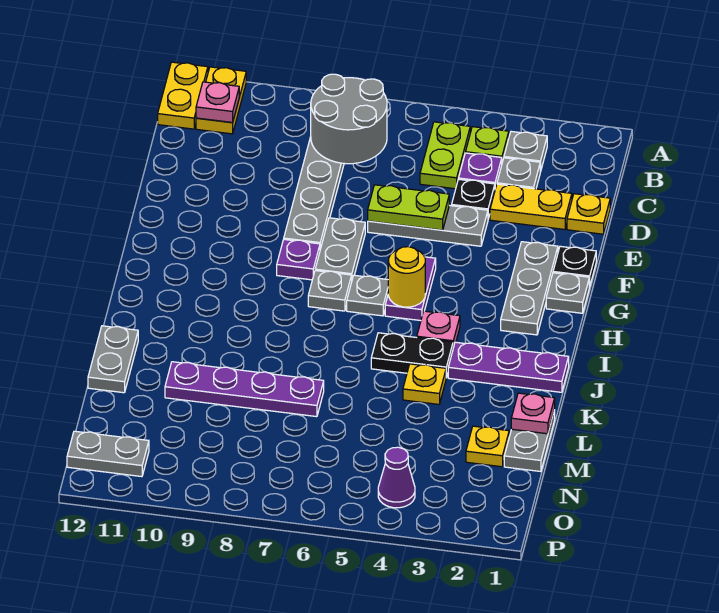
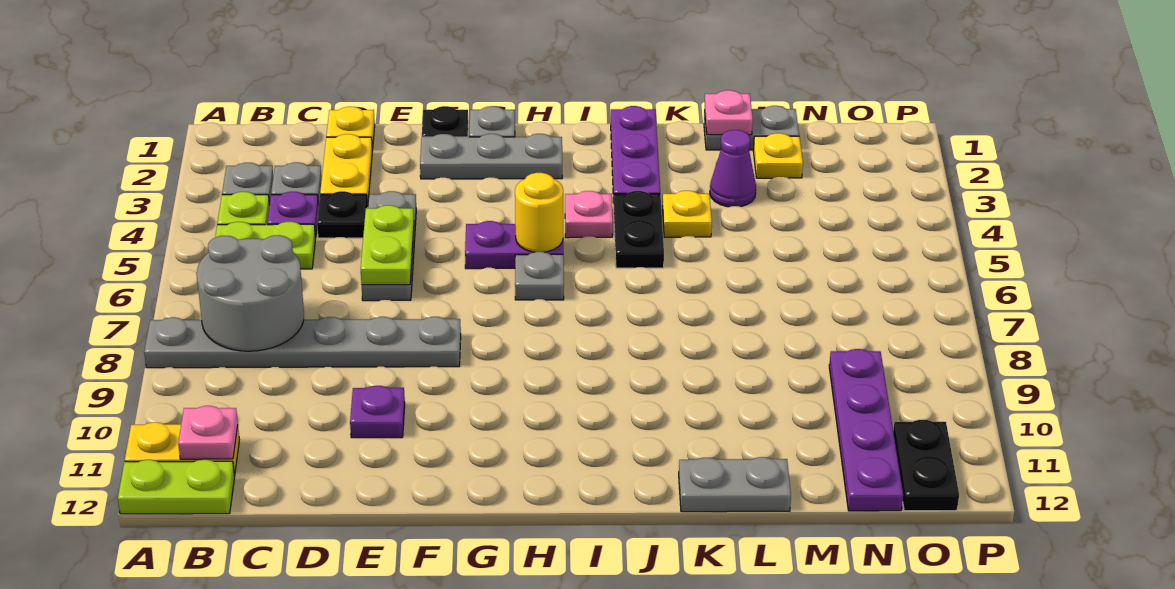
yellow 1x2 plate [158,62,208,129] -> lime 1x2 plate [118,460,235,514]
grey 1x2 plate [315,218,365,279] -> none
purple 1x1 plate [277,239,320,280] -> purple 1x1 plate moved to [350,386,405,438]
grey 1x1 plate [308,271,352,311] -> none
purple 1x4 plate [165,362,324,417] -> purple 1x4 plate moved to [829,349,903,511]
purple 1x1 cone [378,447,415,508] -> purple 1x1 cone moved to [710,130,756,207]
grey 1x2 plate [67,431,149,477] -> black 1x2 plate [893,420,959,511]

